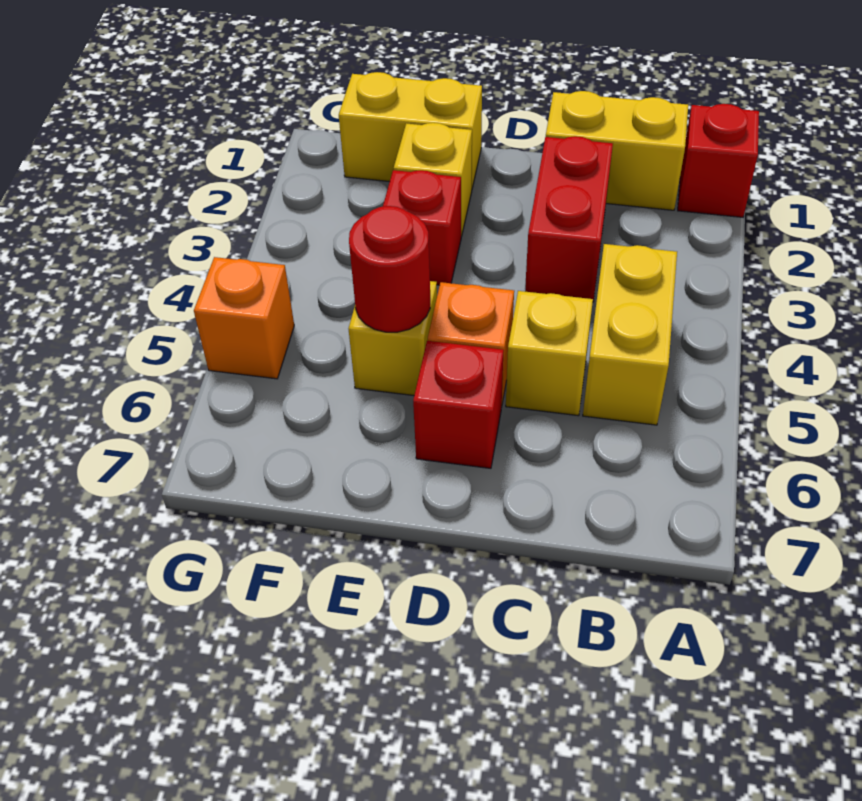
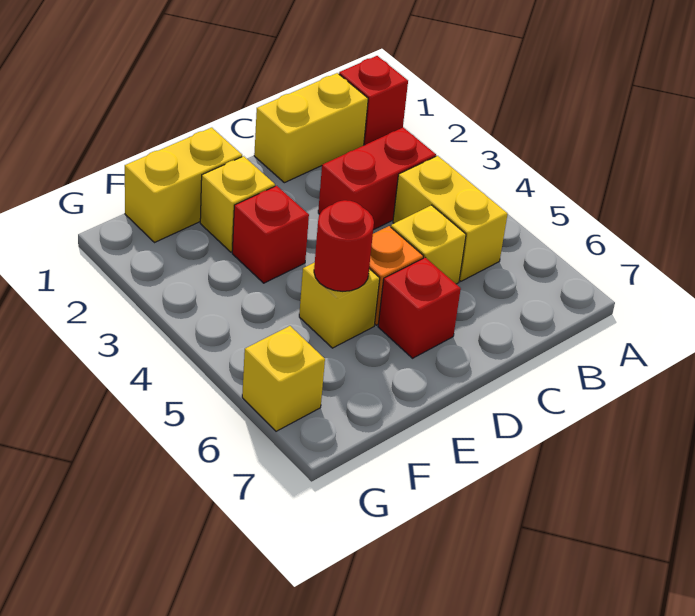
red 1x2 brick [525,136,613,301] -> red 1x2 brick turned to [318,127,436,230]
orange 1x1 brick [194,257,294,379] -> none
none -> yellow 1x1 brick [242,326,325,431]

